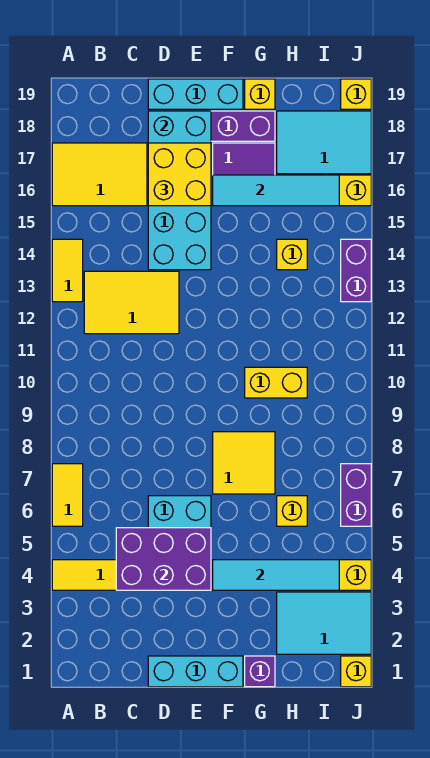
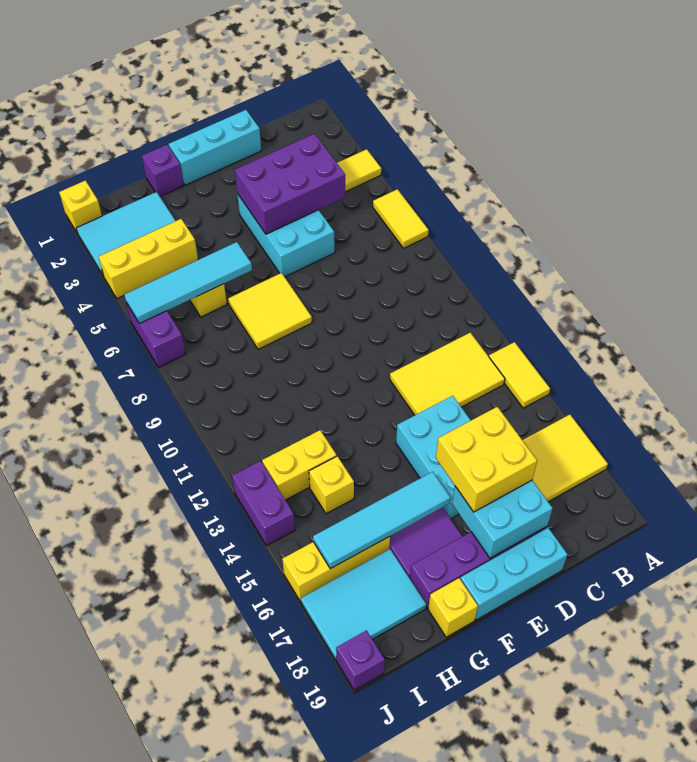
cyan 1x4 tile [213,560,339,590] -> cyan 1x4 tile moved to [124,242,252,324]
yellow 1x2 brick [245,367,307,398] -> yellow 1x2 brick moved to [262,430,337,500]
yellow 1x1 brick [341,79,371,109] -> purple 1x1 brick [336,630,385,690]

